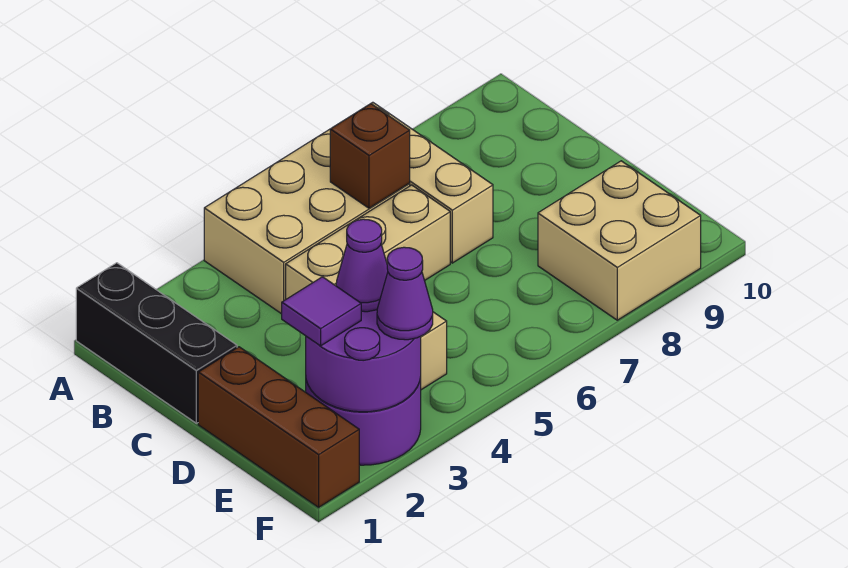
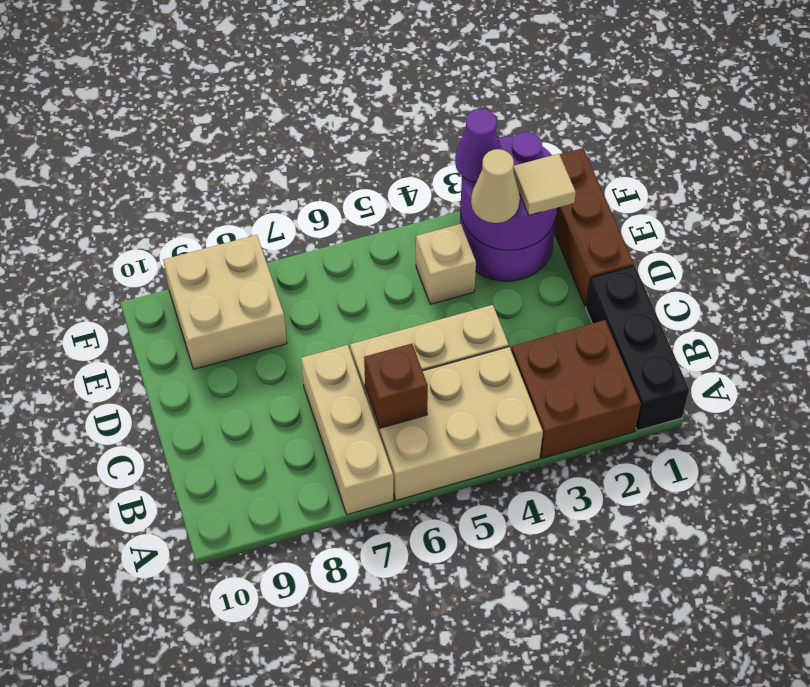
none -> brown 2x2 brick [511,320,641,458]
purple 1x1 tile [282,277,361,346] -> tan 1x1 tile [513,154,576,215]
purple 1x1 cone [336,219,388,312] -> tan 1x1 cone [471,149,520,223]

